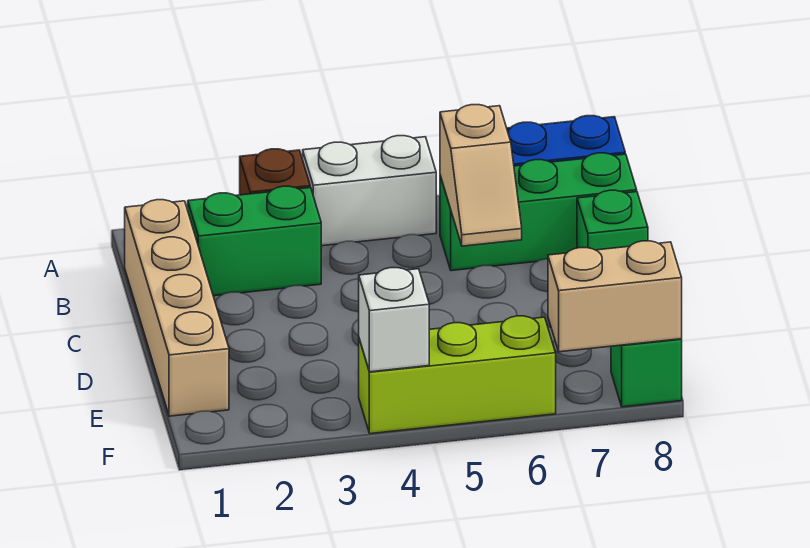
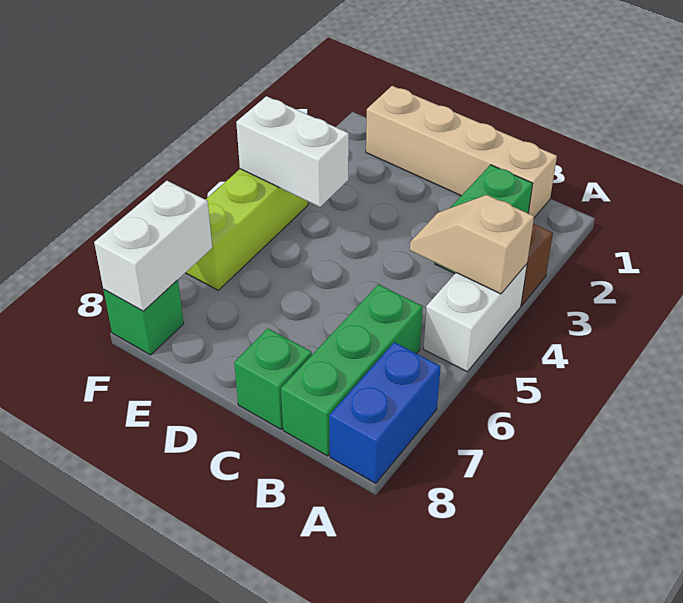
tan 1x2 slope [440,105,522,246] -> tan 1x2 slope moved to [410,195,534,294]
white 1x1 brick [359,268,429,372] -> white 1x2 brick [236,96,349,207]
tan 1x2 brick [548,241,682,352] -> white 1x2 brick [94,181,212,311]

